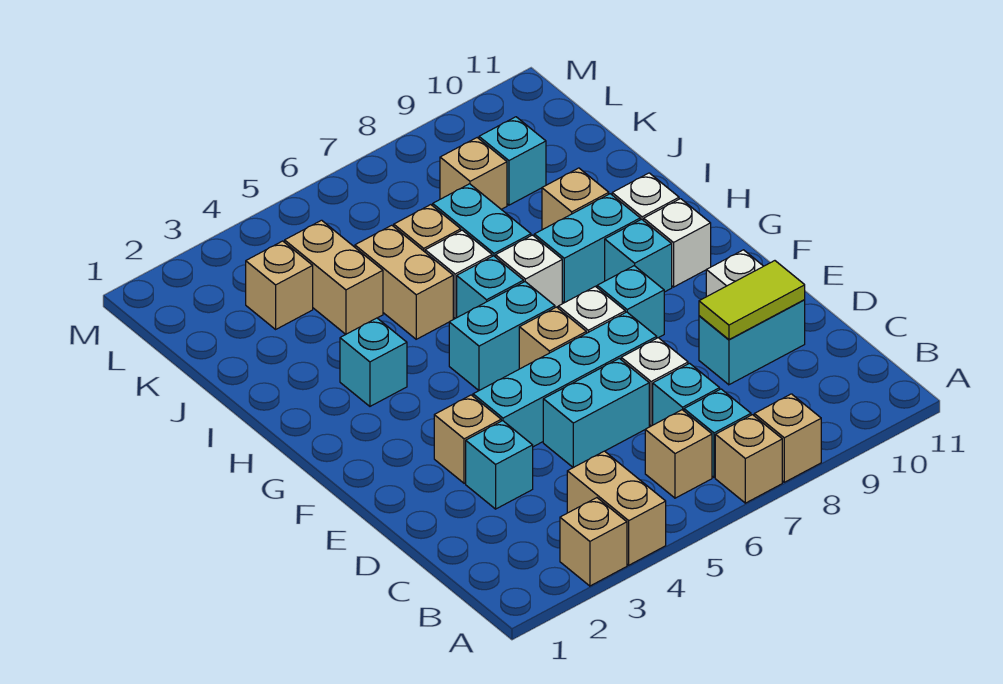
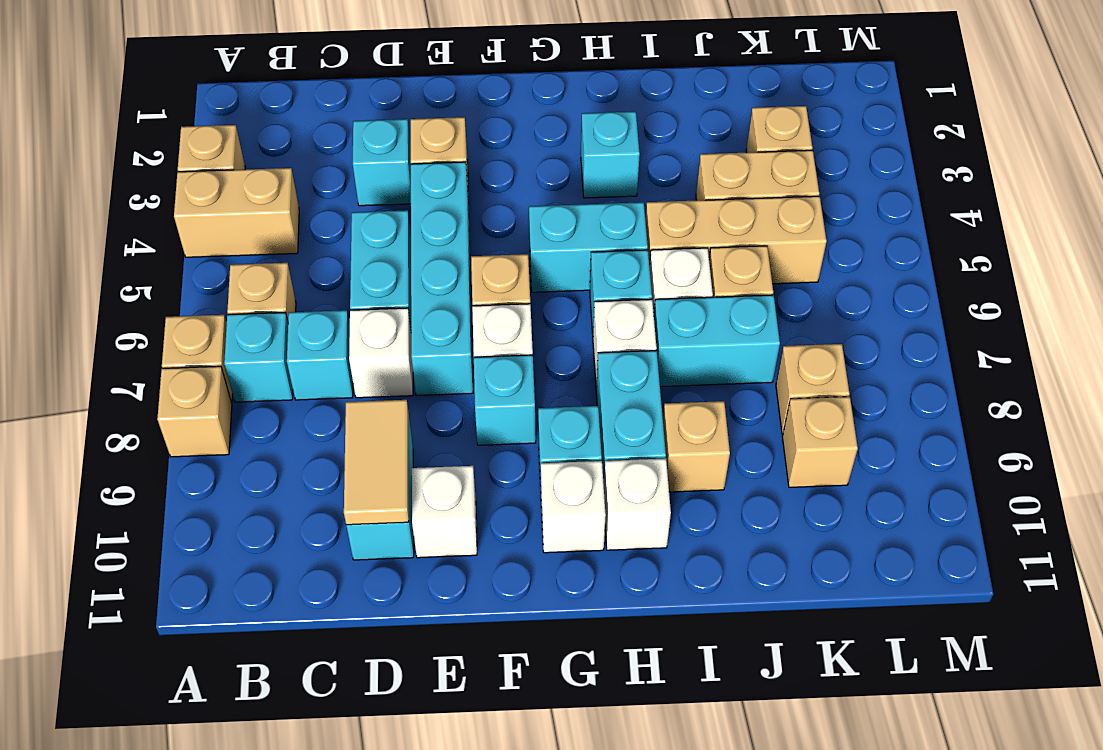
lime 1x2 tile [699,261,805,340] -> tan 1x2 tile [344,400,409,525]
cyan 1x2 brick [449,282,555,390] -> cyan 1x2 brick turned to [529,202,648,292]
tan 1x2 brick [355,225,453,339] -> tan 1x3 brick [645,196,827,284]
cyan 1x1 brick [479,117,546,205] -> tan 1x1 brick [782,397,858,487]

